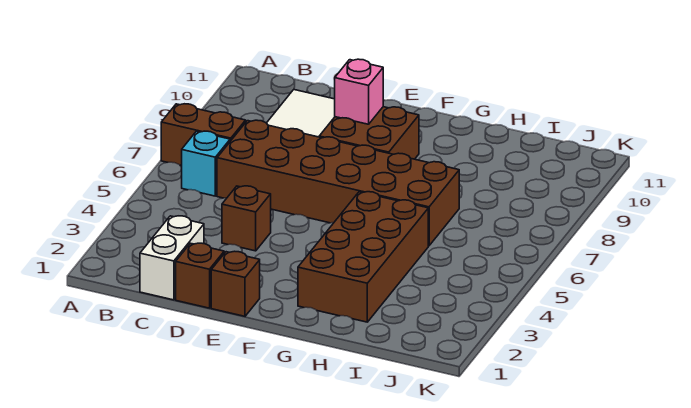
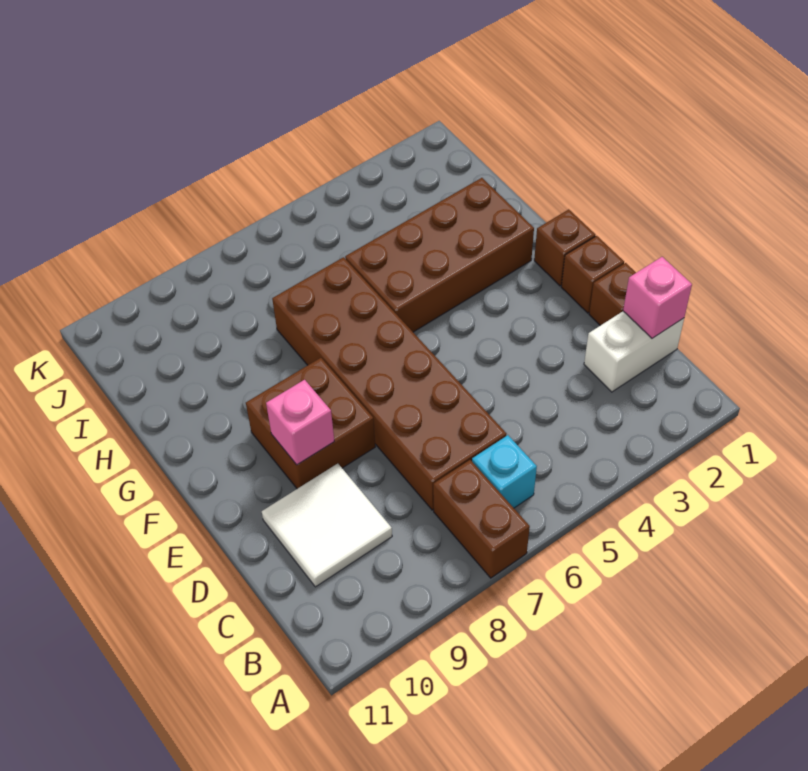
none -> pink 1x1 brick [623,257,692,338]
brown 1x1 brick [222,186,271,251] -> brown 1x1 brick moved to [534,209,595,286]

